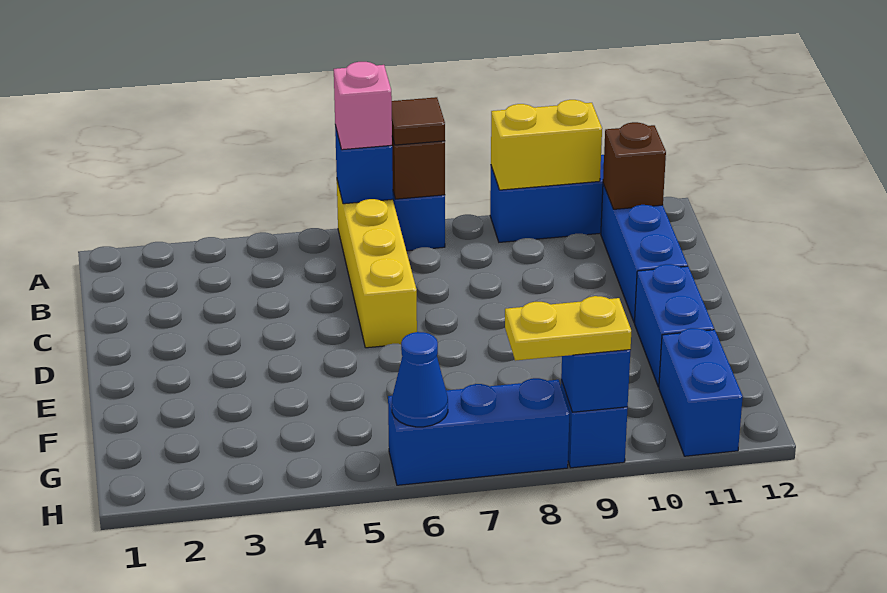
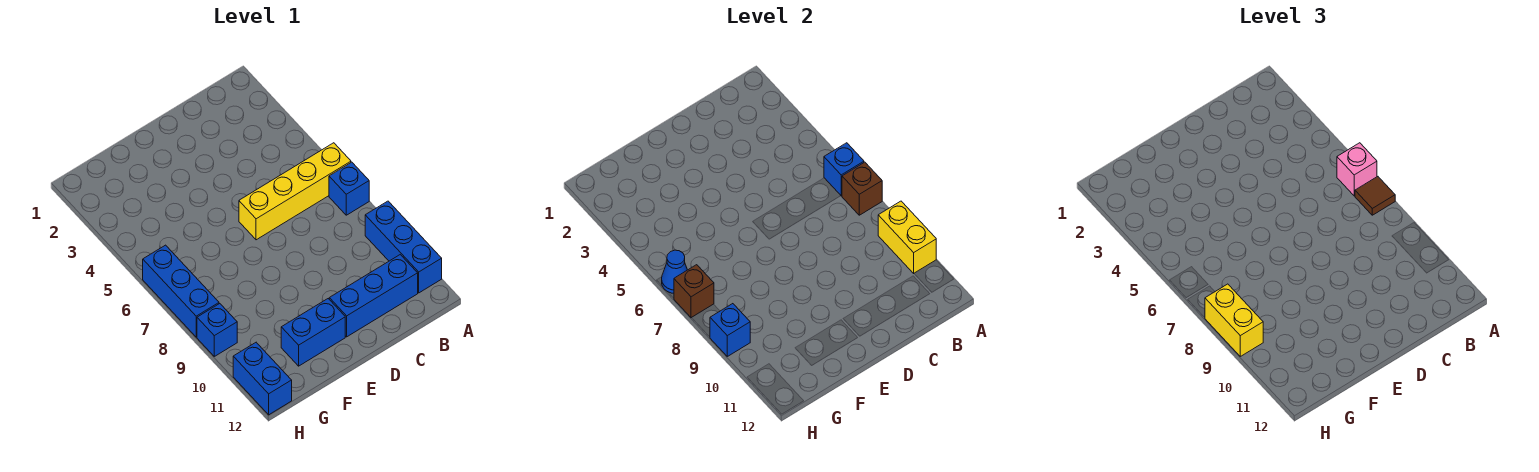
brown 1x1 brick [603,122,666,209] -> brown 1x1 brick moved to [674,265,714,318]
blue 1x2 brick [659,328,743,456] -> blue 1x2 brick turned to [233,343,292,415]
yellow 1x2 plate [505,296,631,361] -> yellow 1x2 brick [1205,284,1263,356]

